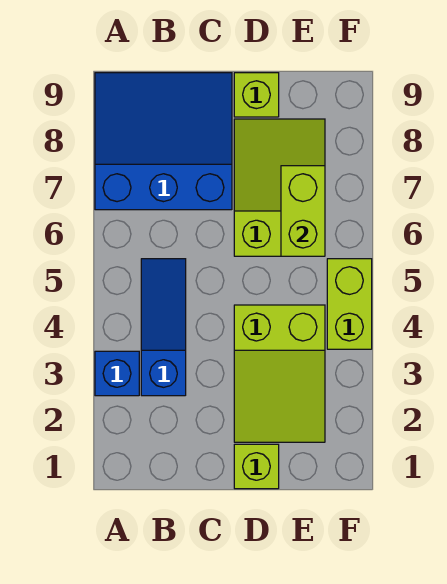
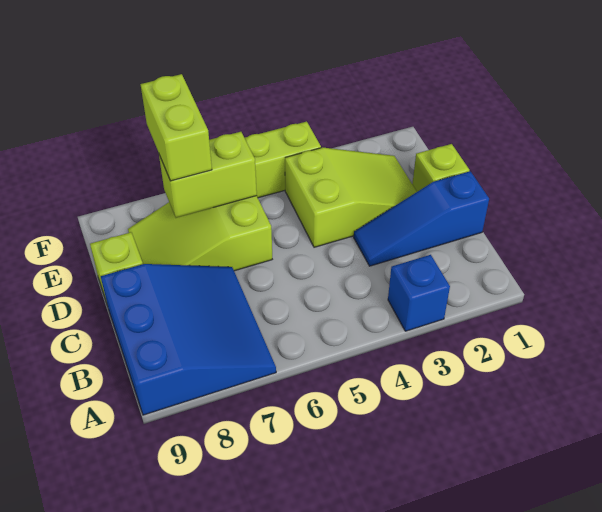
blue 3x3 slope [95,73,232,210] -> blue 3x3 slope turned to [101,264,276,415]
blue 1x3 slope [141,259,186,396] -> blue 1x3 slope moved to [354,171,489,266]
none -> lime 1x2 brick [140,74,212,181]

